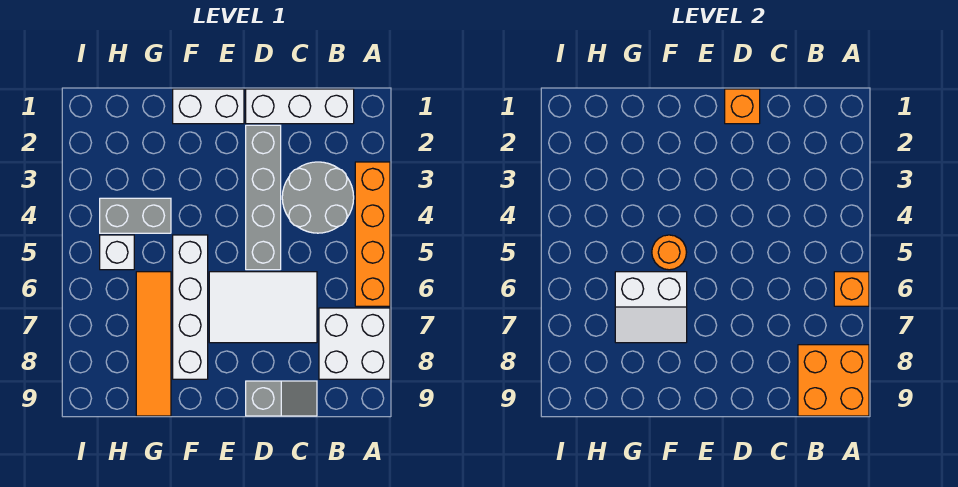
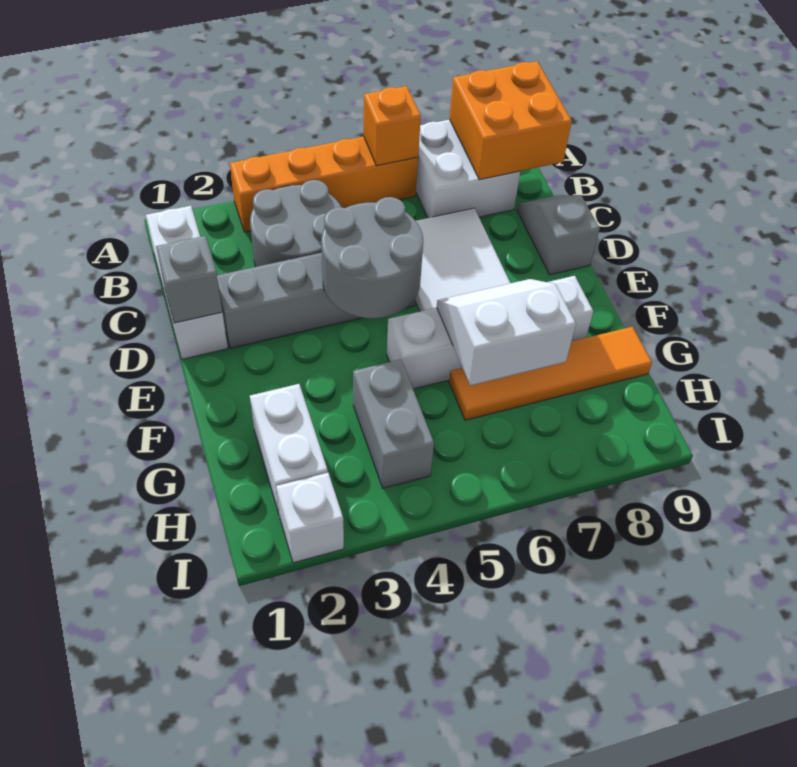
orange 1x1 brick [725,89,760,124] -> grey 1x1 brick [156,236,222,323]
none -> grey 2x2 round brick [321,197,423,318]
white 1x2 brick [173,89,244,124] -> white 1x2 brick moved to [250,384,328,514]
orange 1x1 round brick [652,235,687,270] -> none
white 2x2 slope [615,272,687,343] -> white 2x2 slope turned to [437,279,576,386]
white 1x1 brick [100,235,134,270] -> white 1x1 brick moved to [276,473,344,563]

